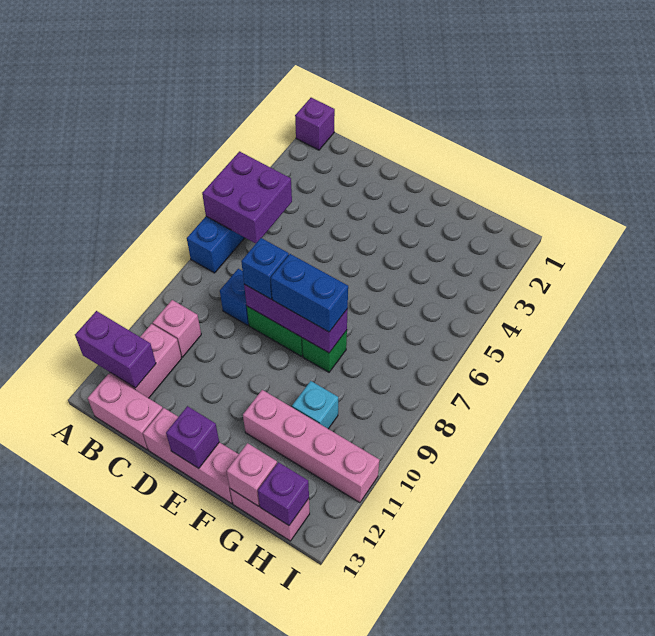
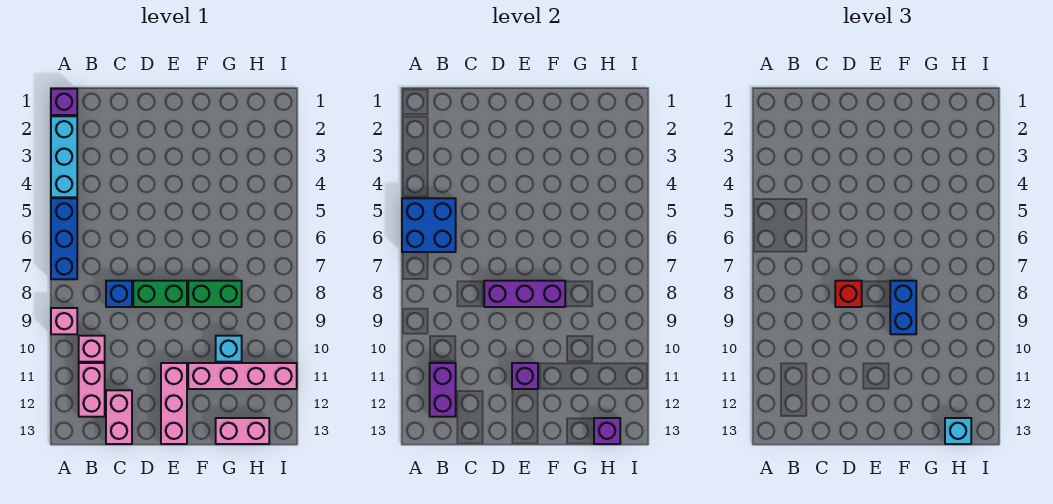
none -> cyan 1x3 brick [51,116,77,197]
purple 2x2 brick [202,151,292,243] -> blue 2x2 brick [402,198,456,252]
purple 1x2 brick [75,311,156,388] -> purple 1x2 brick turned to [430,363,456,417]
pink 1x2 brick [88,374,163,450] -> pink 1x2 brick turned to [106,390,132,444]
blue 1x1 brick [241,238,289,299] -> red 1x1 brick [835,281,862,307]
pink 1x3 brick [143,408,239,503] -> pink 1x3 brick turned to [161,363,187,444]
blue 1x2 brick [271,254,348,332] -> blue 1x2 brick turned to [890,281,916,334]
purple 1x1 brick [166,406,219,468] -> purple 1x1 brick moved to [512,363,538,389]
green 1x1 brick [302,330,347,372] -> green 1x2 brick [188,281,242,307]
pink 1x1 brick [227,443,277,506] -> pink 1x1 brick moved to [51,308,77,334]
none -> cyan 1x1 brick [945,418,971,444]

